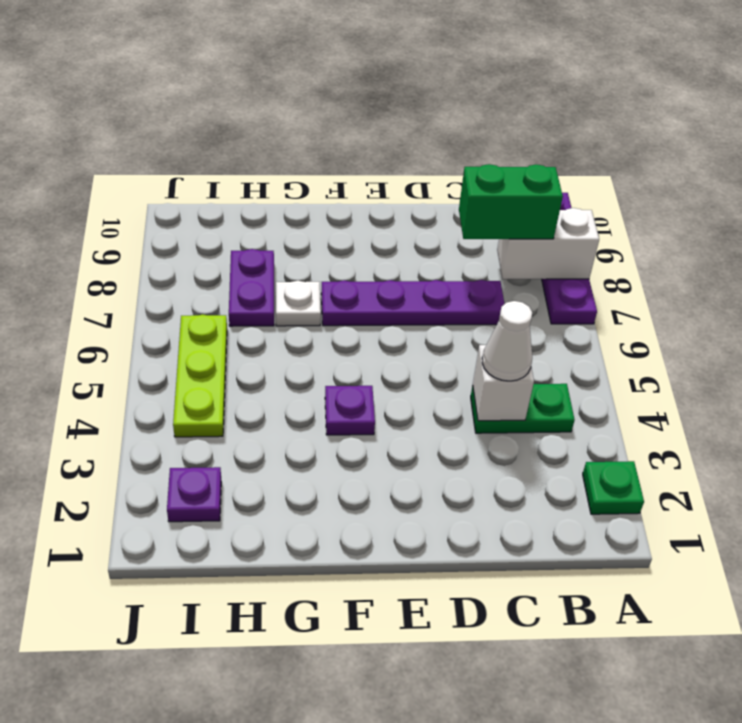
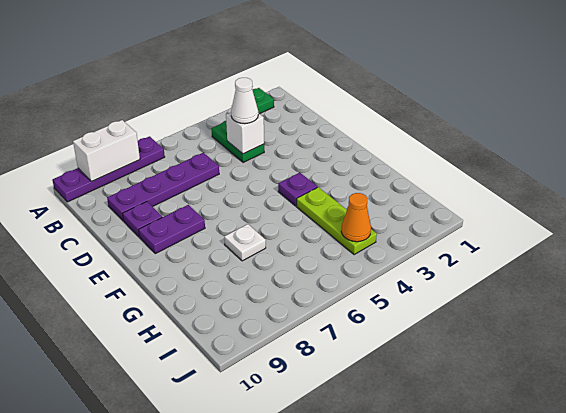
white 1x2 brick [497,208,599,279] -> white 1x2 brick turned to [73,120,140,181]
green 1x2 brick [459,164,563,239] -> none
purple 1x4 plate [321,280,504,326] -> purple 1x4 plate turned to [107,153,219,221]
purple 1x2 plate [229,249,274,326] -> purple 1x2 plate moved to [139,205,205,254]
purple 1x1 plate [167,467,221,522] -> purple 1x1 plate moved to [123,202,162,237]
lime 1x3 plate [173,315,227,437] -> lime 1x3 plate turned to [297,187,377,255]
none -> orange 1x1 cone [341,193,371,242]

